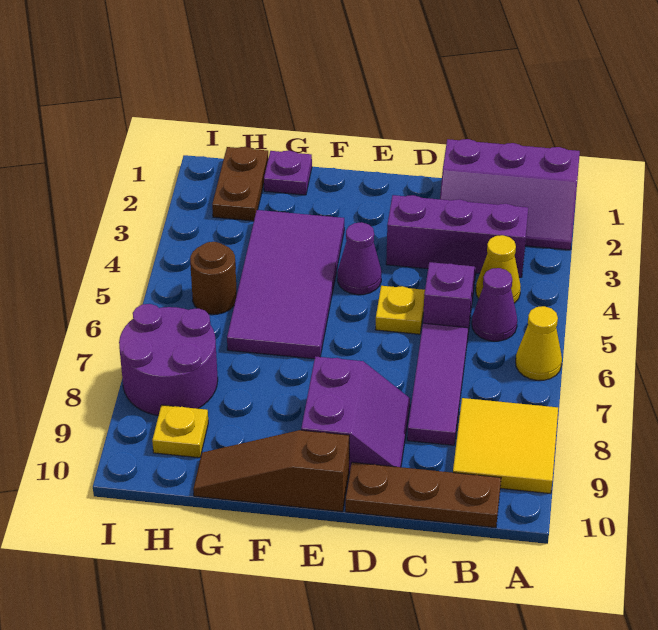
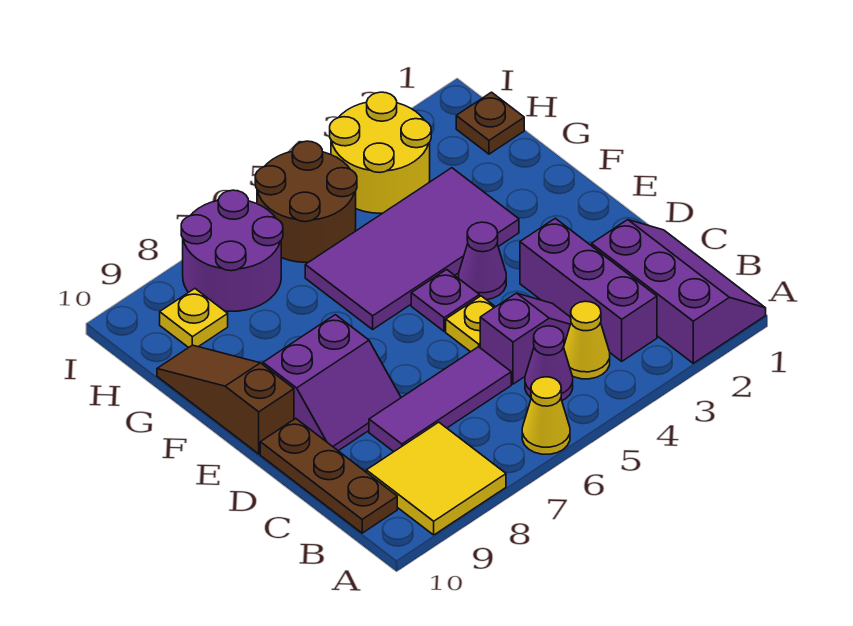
purple 2x3 slope [440,139,580,250] -> purple 2x3 slope turned to [592,220,766,363]
purple 1x1 plate [264,151,312,195] -> purple 1x1 plate moved to [411,270,479,331]
brown 1x2 plate [212,147,268,221] -> brown 1x1 plate [456,92,524,154]
none -> yellow 2x2 round brick [330,92,431,213]
brown 1x1 round brick [190,242,237,314] -> brown 2x2 round brick [255,141,357,262]

